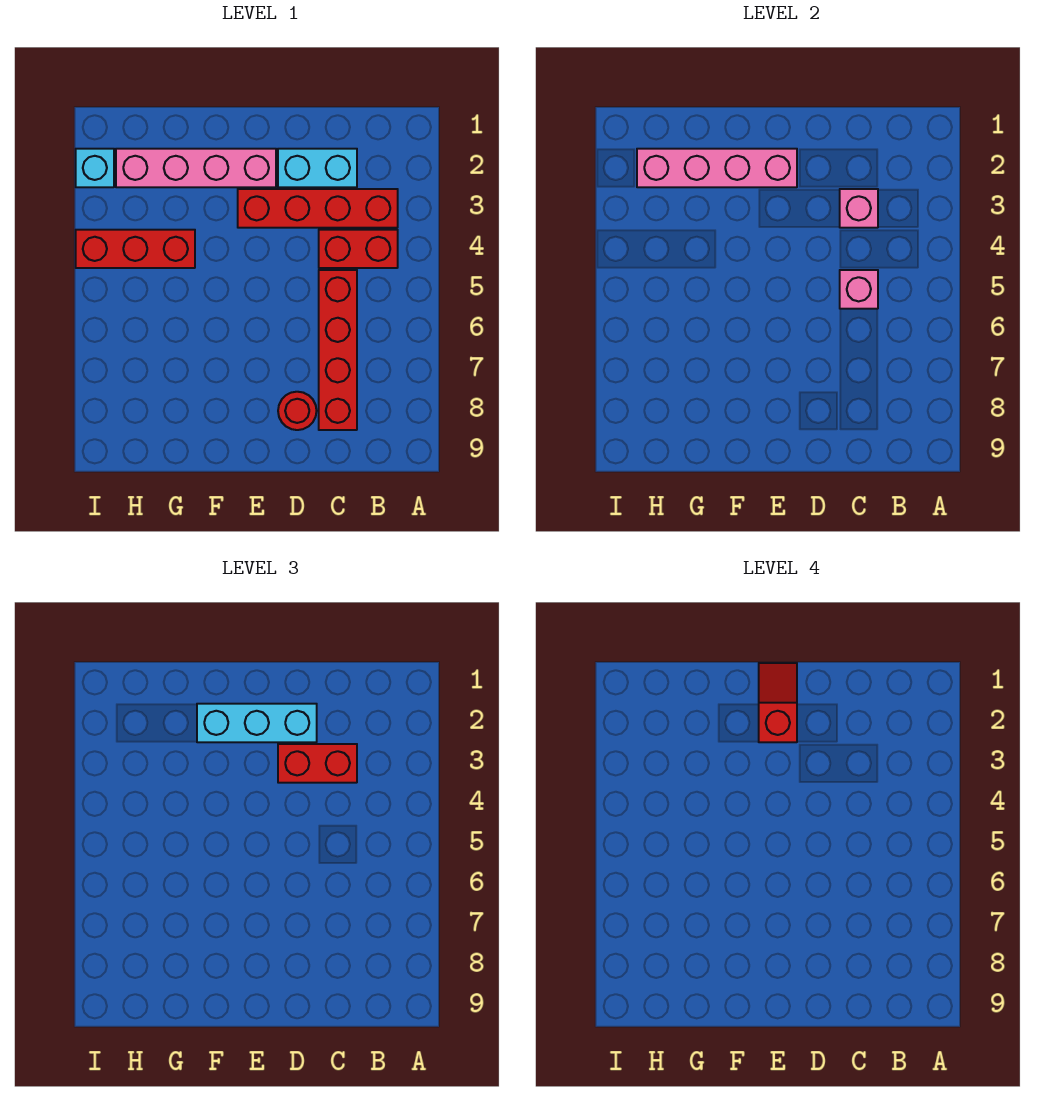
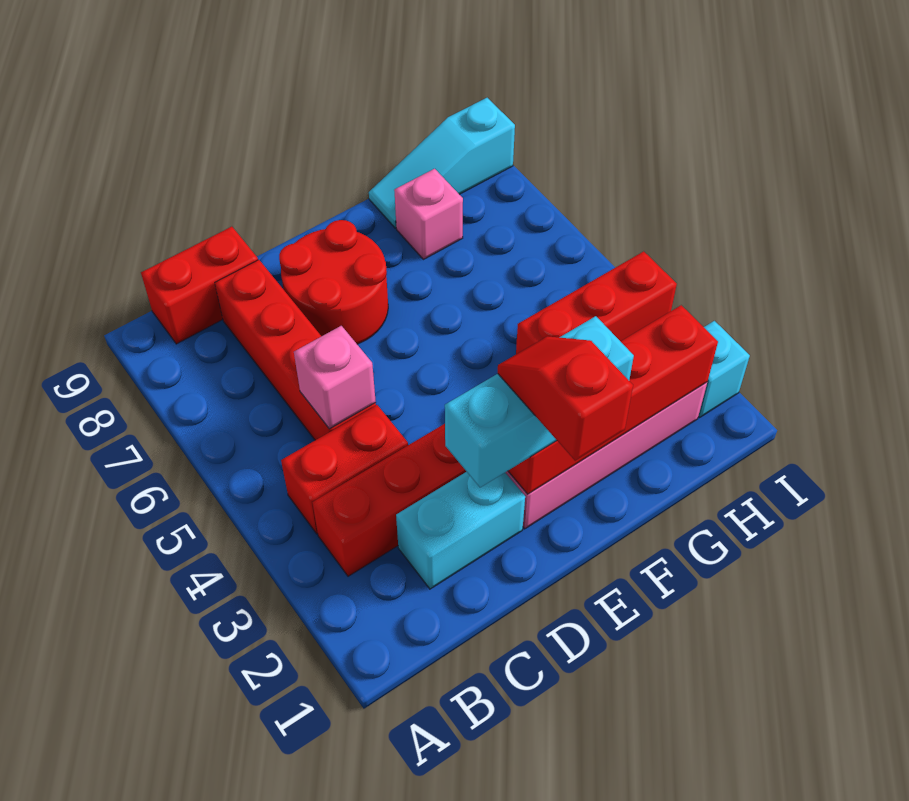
pink 1x1 brick [840,189,878,228] -> pink 1x1 brick moved to [394,169,463,259]
red 1x2 brick [278,744,357,783] -> red 1x2 brick moved to [141,227,258,344]
red 1x1 round brick [278,392,317,430] -> red 2x2 round brick [279,220,388,344]
red 1x2 slope [759,663,797,742] -> red 1x2 slope turned to [498,336,633,461]
pink 1x4 brick [637,149,797,187] -> red 1x4 brick [508,305,718,494]
none -> cyan 1x3 slope [369,98,515,228]

